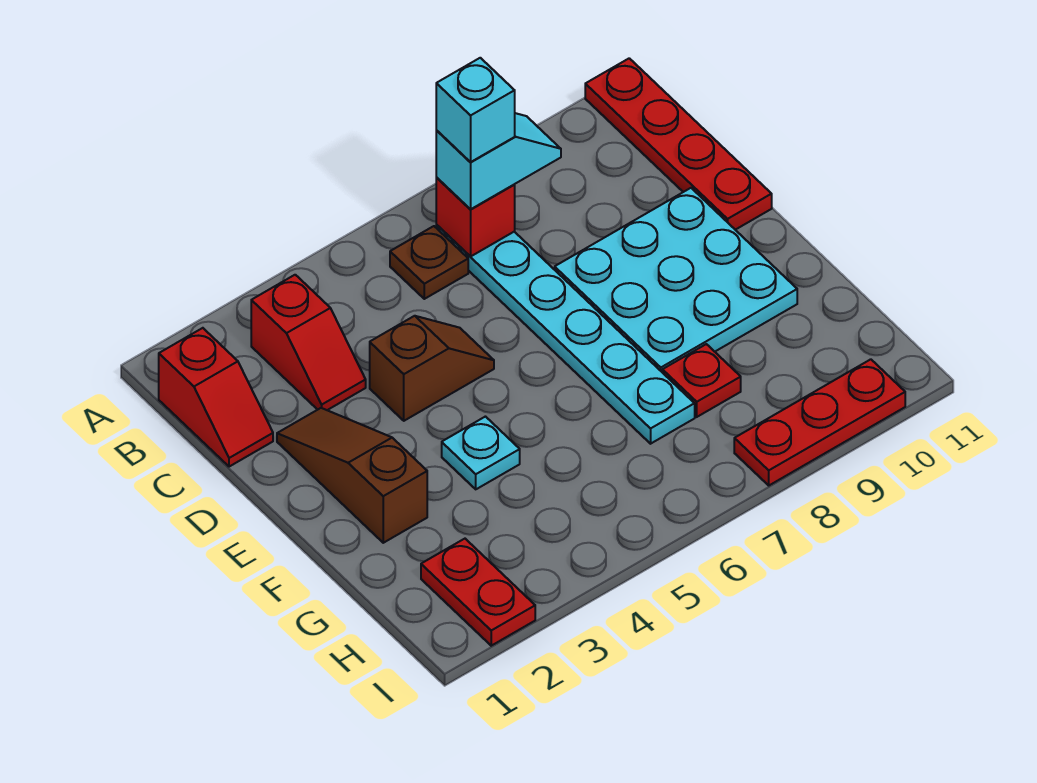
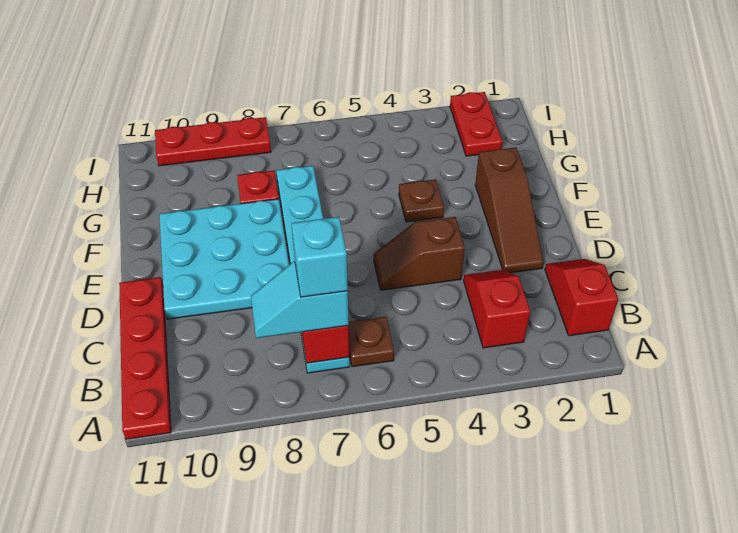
cyan 1x1 plate [442,417,520,489] -> brown 1x1 plate [399,179,444,222]

